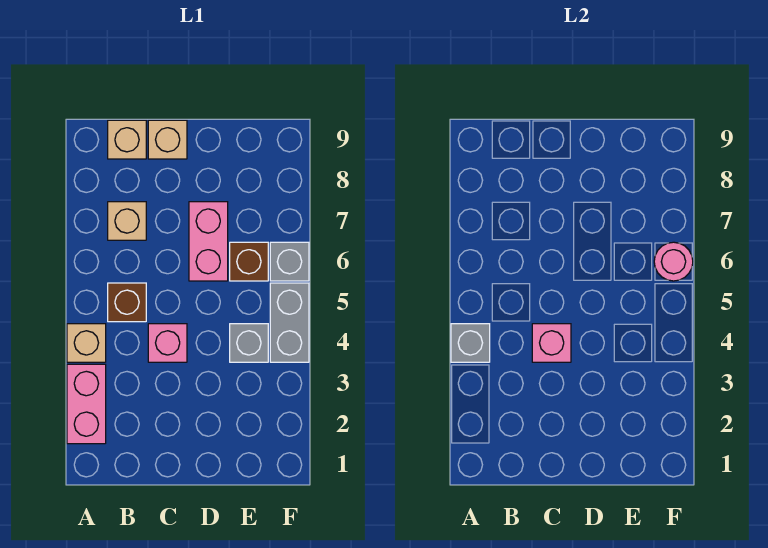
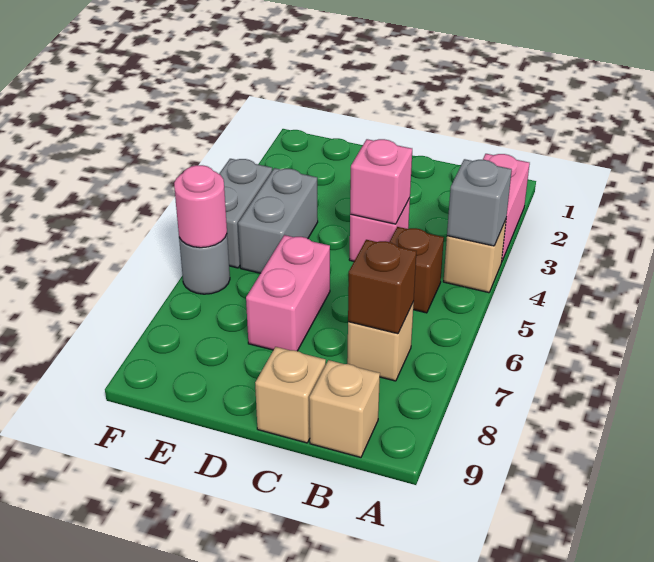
grey 1x1 brick [230,324,268,362] -> grey 1x2 brick [238,168,318,273]
brown 1x1 brick [230,242,268,281] -> brown 1x1 brick moved to [348,240,417,334]
grey 1x1 brick [270,242,309,281] -> grey 1x1 round brick [179,235,230,294]

